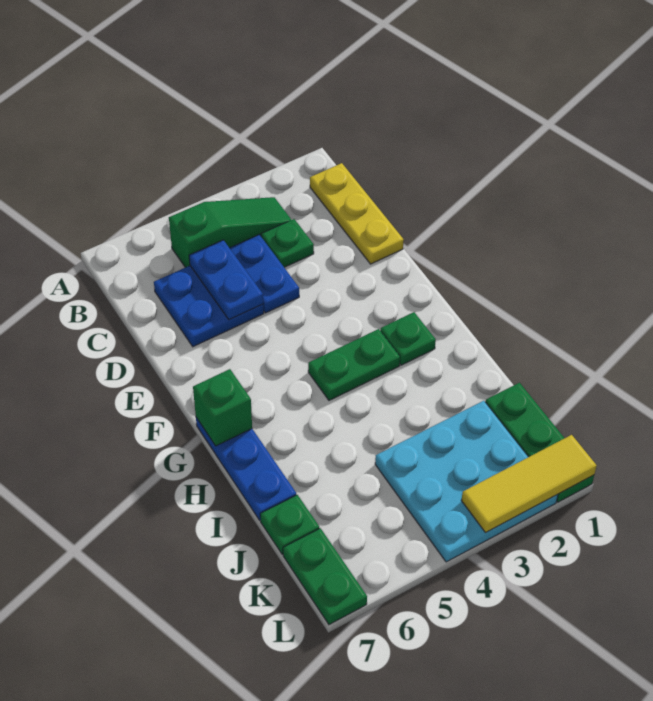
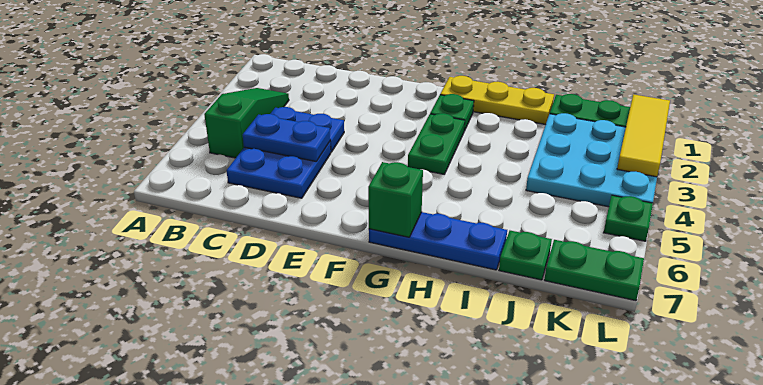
yellow 1x3 plate [310,163,404,264] -> yellow 1x3 plate moved to [440,76,554,125]
green 1x1 plate [261,219,314,267] -> green 1x1 plate moved to [604,195,653,241]

